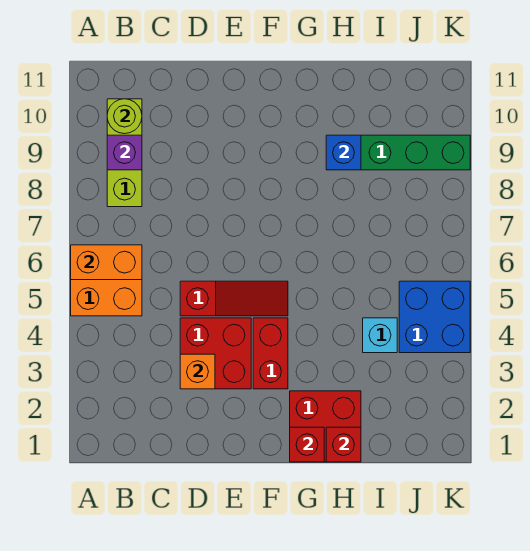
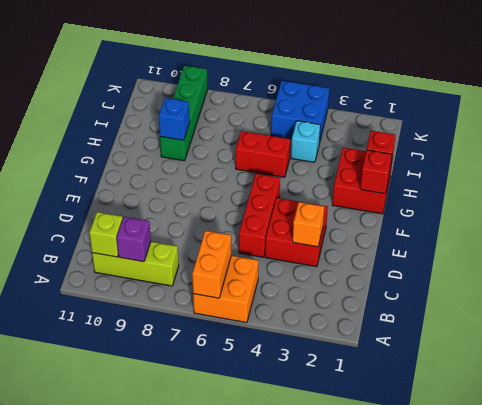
lime 1x1 round brick [107,99,142,134] -> lime 1x1 brick [89,212,123,257]
red 1x3 slope [180,281,288,316] -> red 1x3 brick [239,174,280,257]
red 1x2 brick [253,318,288,389] -> red 1x2 brick moved to [236,131,290,177]

